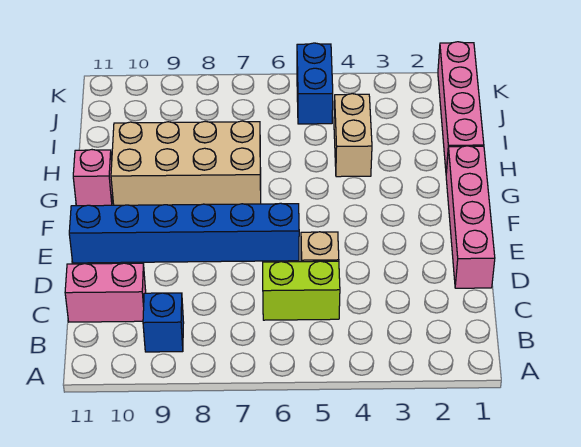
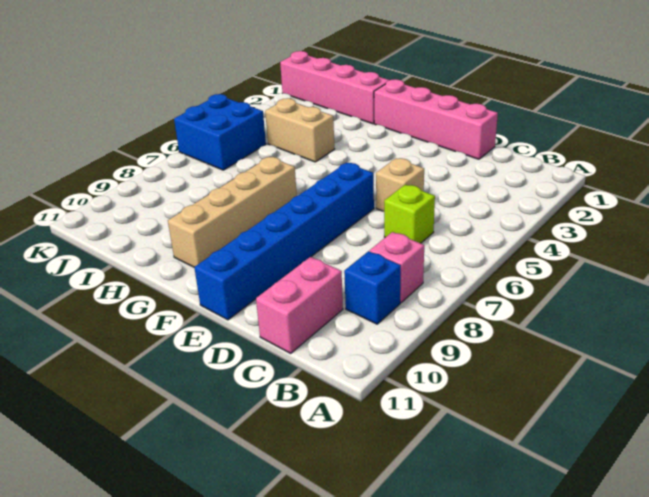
lime 1x2 brick [263,261,340,320] -> lime 1x1 brick [384,185,435,243]
tan 2x4 brick [111,121,261,205] -> tan 1x4 brick [168,157,297,267]
pink 1x1 brick [73,150,113,206] -> pink 1x1 brick moved to [370,232,424,302]
blue 1x2 brick [297,43,333,124] -> blue 2x2 brick [174,94,266,170]

